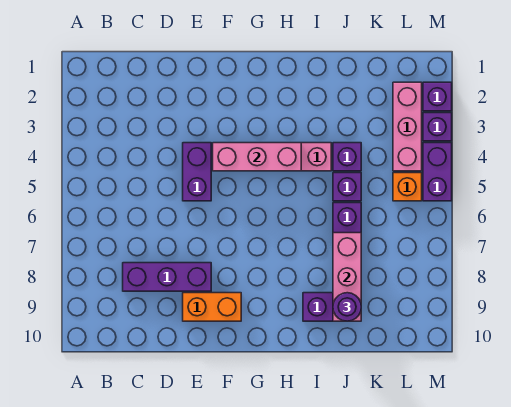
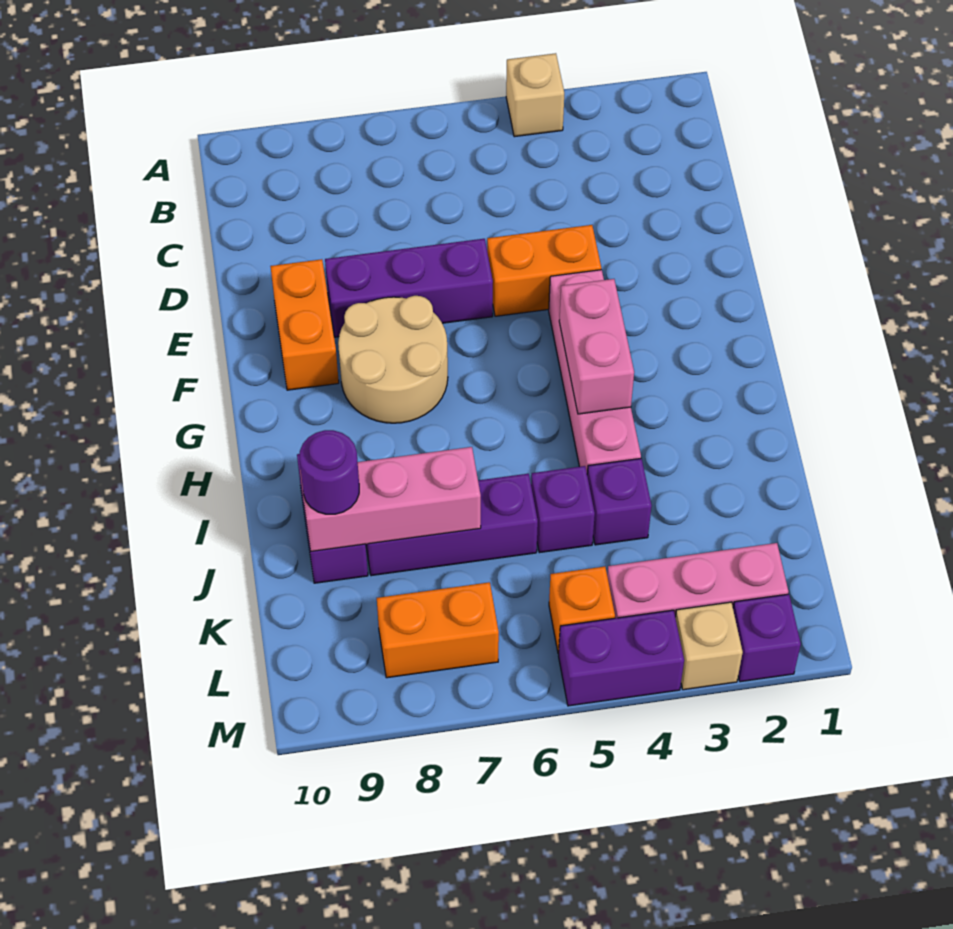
none -> tan 1x1 brick [506,53,564,137]
purple 1x3 brick [123,263,211,291] -> purple 1x3 brick turned to [325,239,493,337]
purple 1x2 brick [183,143,211,201] -> orange 1x2 brick [487,225,601,316]
pink 1x3 brick [213,143,301,171] -> pink 1x2 brick [559,279,634,414]
none -> tan 2x2 round brick [338,296,448,423]
none -> orange 1x2 brick [377,582,499,678]
purple 1x1 brick [423,113,452,141] -> tan 1x1 brick [675,602,743,690]

